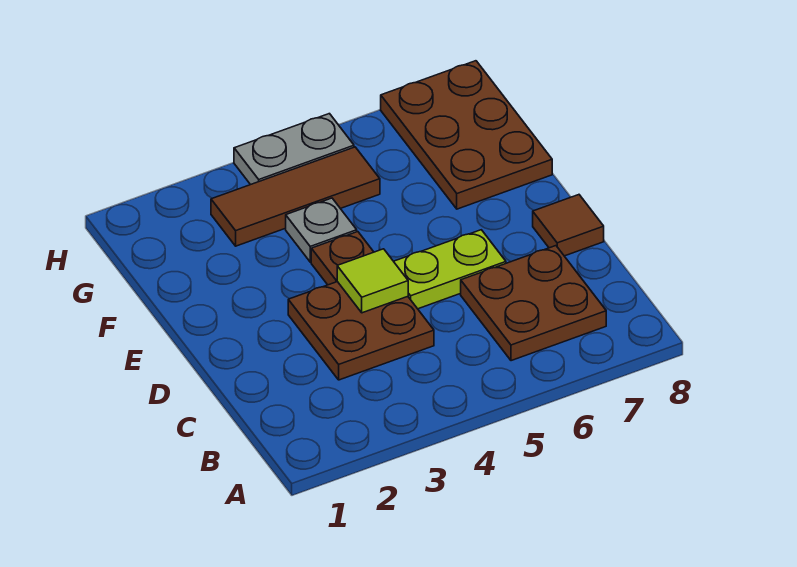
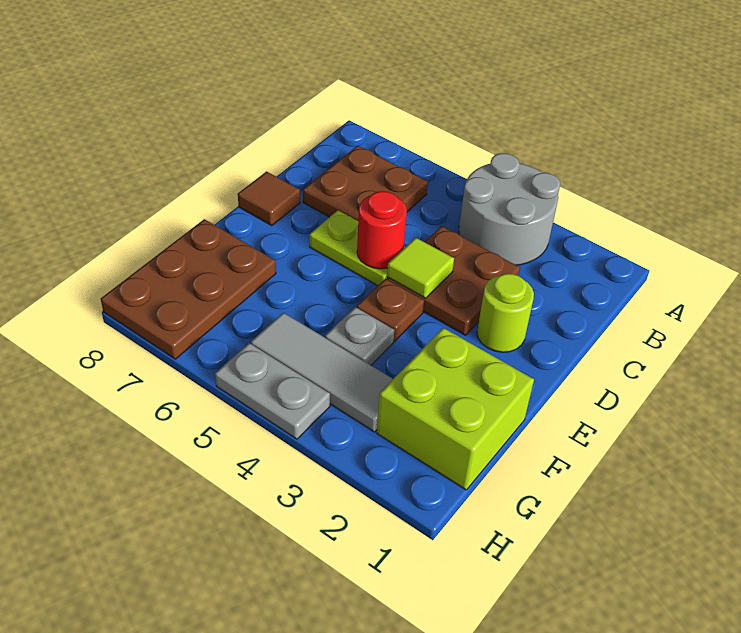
none -> grey 2x2 round brick [459,153,560,265]
none -> lime 1x1 round brick [477,274,534,352]
none -> red 1x1 round brick [357,191,407,269]
none -> lime 2x2 brick [377,328,534,490]
brown 1x3 tile [211,147,380,246] -> grey 1x3 tile [251,313,393,432]

